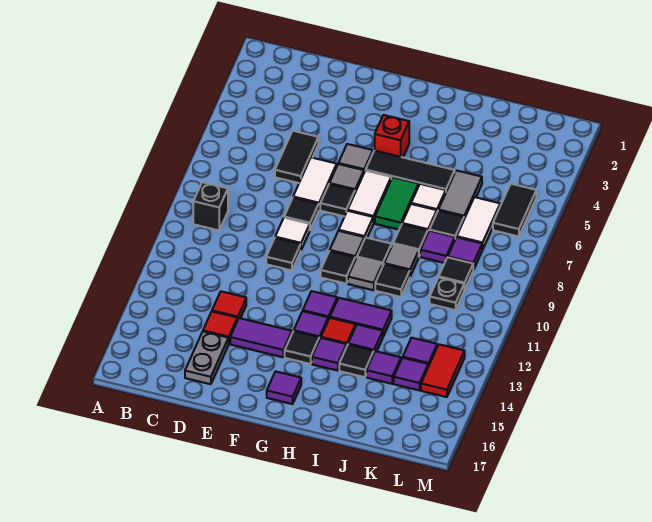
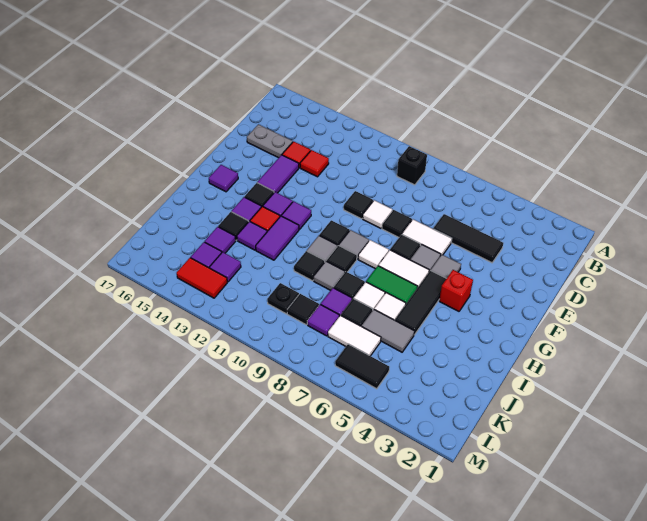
black 1x2 tile [275,131,318,183] -> black 1x3 tile [433,214,503,263]

